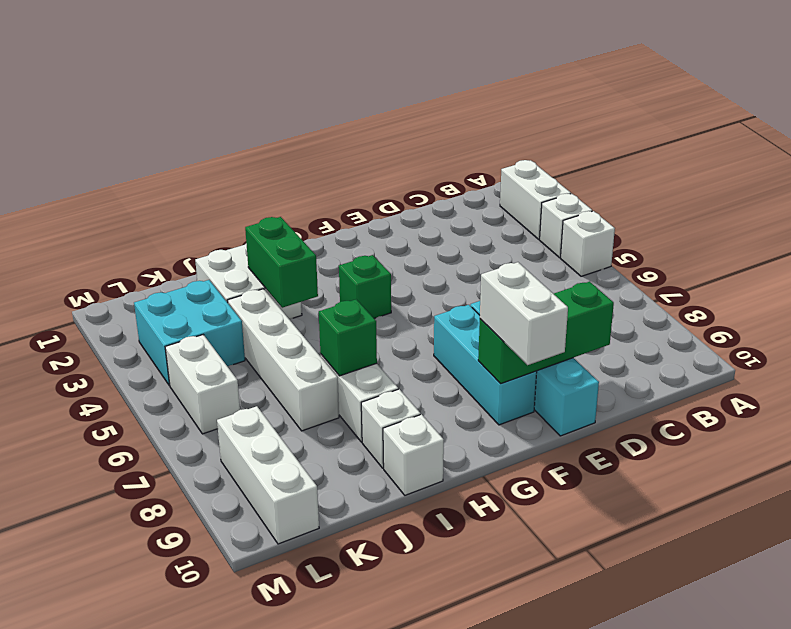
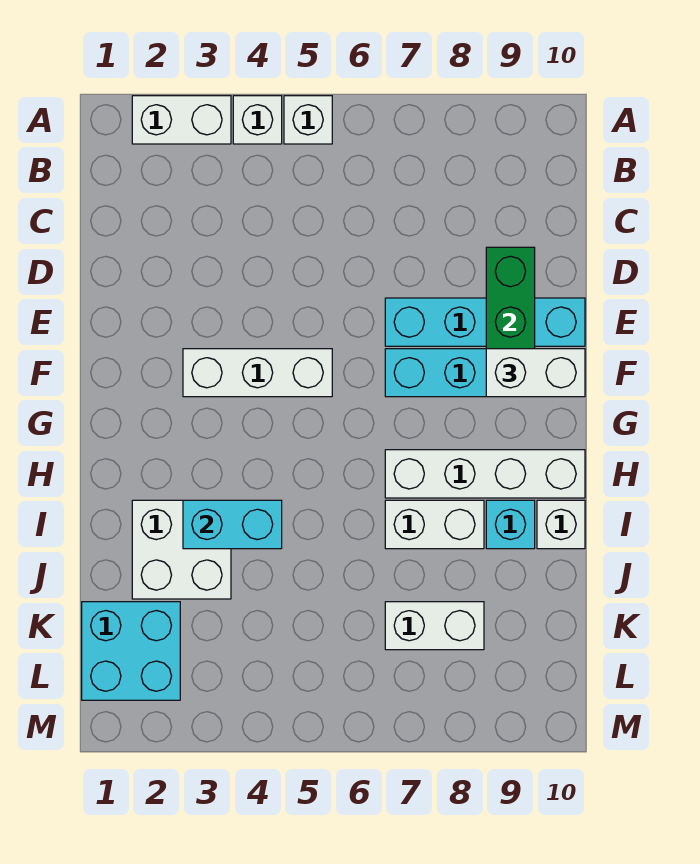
green 1x1 brick [339,255,391,319] -> none
green 1x2 brick [245,217,318,308] -> cyan 1x2 brick [183,500,282,549]
green 1x1 brick [319,299,377,376] -> none
white 1x1 brick [361,389,420,468] -> cyan 1x1 brick [486,500,535,549]
white 1x4 brick [228,289,339,431] -> white 1x4 brick moved to [385,450,585,498]
cyan 2x2 brick [134,280,245,386] -> cyan 2x2 brick moved to [82,602,180,700]
white 1x2 brick [165,335,240,434] -> white 1x2 brick moved to [385,602,484,650]
white 1x3 brick [217,406,319,544] -> white 1x3 brick moved to [183,349,332,397]

